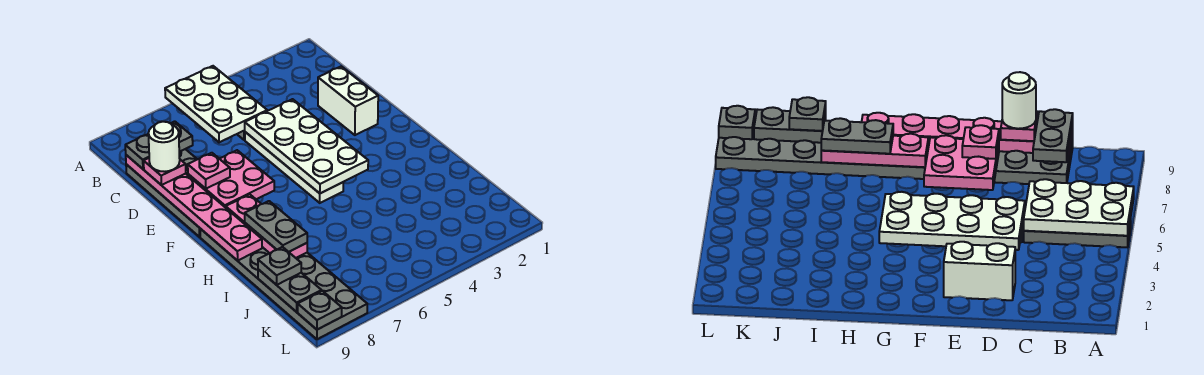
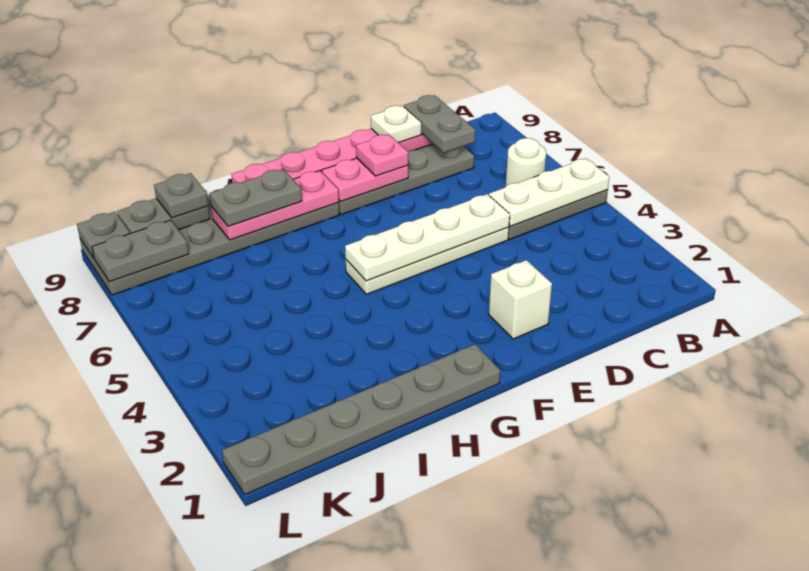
white 2x3 plate [165,66,267,142] -> white 1x3 plate [489,158,609,226]
white 1x2 brick [318,67,378,135] -> white 1x1 brick [489,260,552,339]
white 2x4 plate [244,99,368,193] -> white 1x4 plate [345,194,510,281]
pink 1x1 plate [144,158,186,185] -> white 1x1 plate [371,106,421,143]
white 1x1 round brick [148,122,180,172] -> white 1x1 round brick moved to [506,138,546,186]
pink 2x2 plate [188,150,274,208] -> pink 1x2 plate [322,158,408,202]
none -> grey 1x6 plate [222,344,500,495]
none -> grey 1x2 plate [92,220,189,282]

